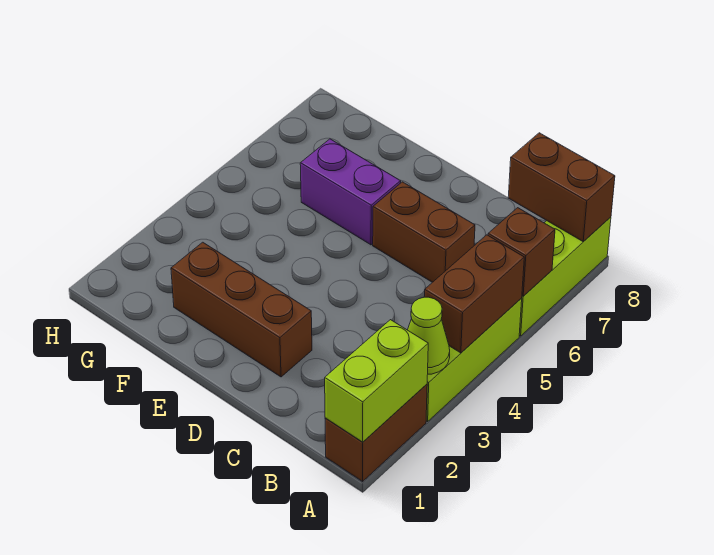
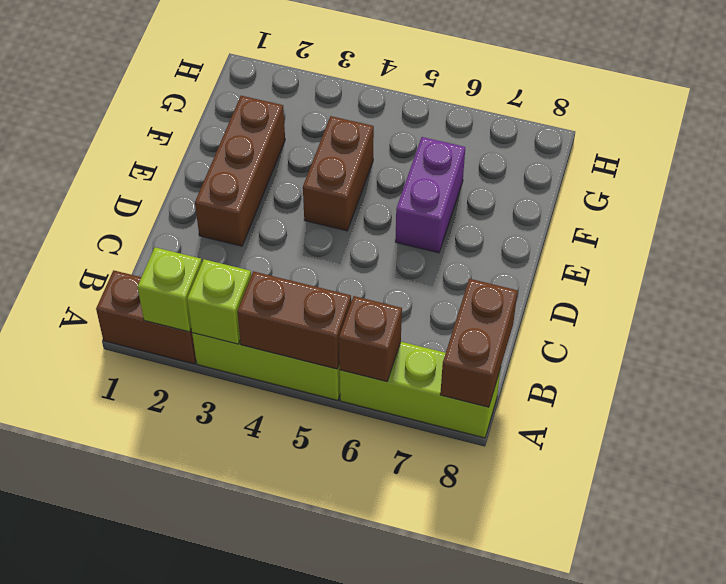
lime 1x2 brick [325,320,428,442] -> lime 1x1 brick [138,247,202,332]
lime 1x1 cone [408,297,450,374] -> lime 1x1 brick [187,259,251,344]
brown 1x2 brick [373,182,475,282] -> brown 1x2 brick moved to [303,116,374,231]

